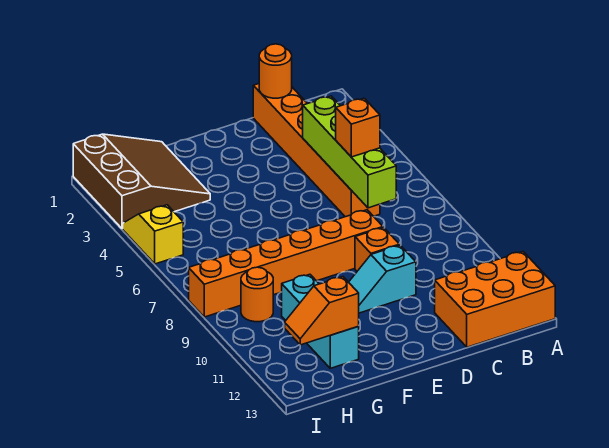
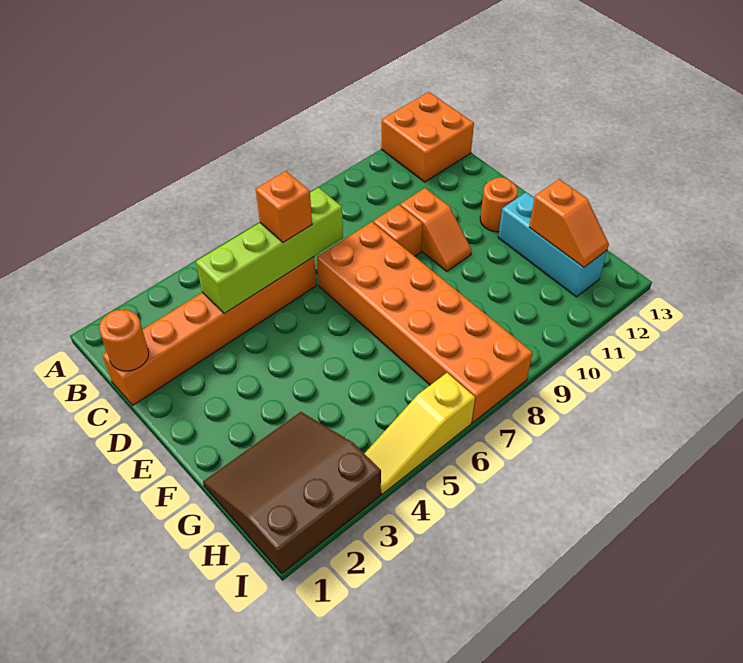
orange 2x3 brick [435,252,555,347] -> orange 2x2 brick [381,92,474,182]
orange 1x6 brick [189,210,383,317] -> orange 2x6 brick [317,222,533,423]
cyan 1x2 slope [349,245,416,313] -> orange 1x2 slope [400,188,472,271]
cyan 1x3 brick [282,274,359,368] -> cyan 1x3 brick turned to [498,192,607,297]
orange 1x1 round brick [241,267,273,322] -> orange 1x1 round brick moved to [480,177,518,232]
yellow 1x2 slope [123,205,183,264] -> yellow 1x3 slope [364,373,475,494]

